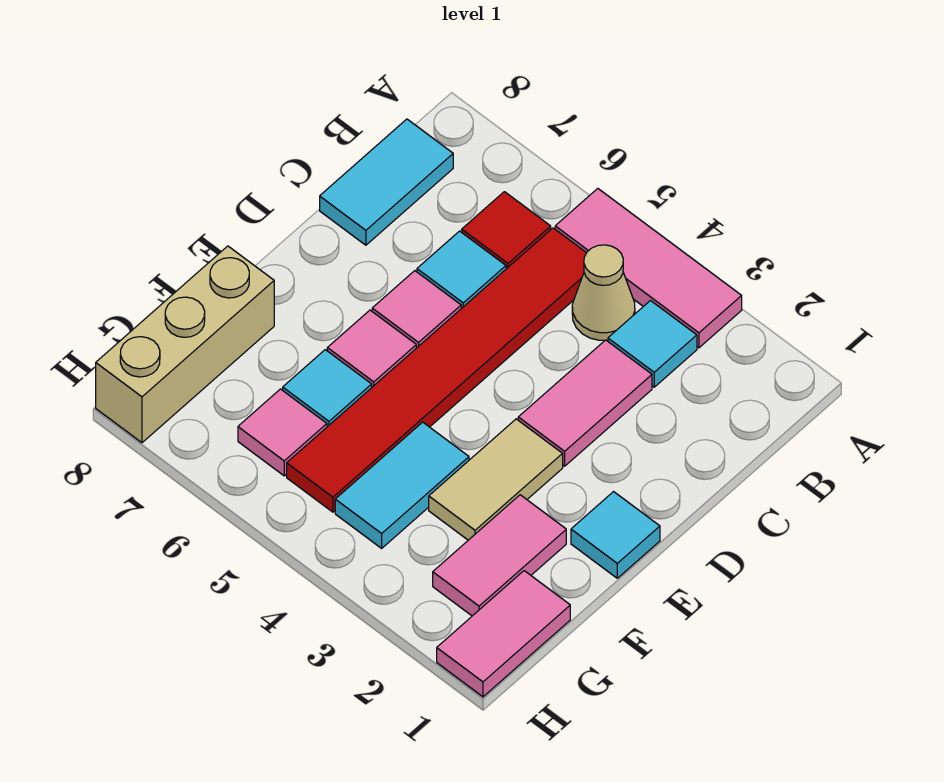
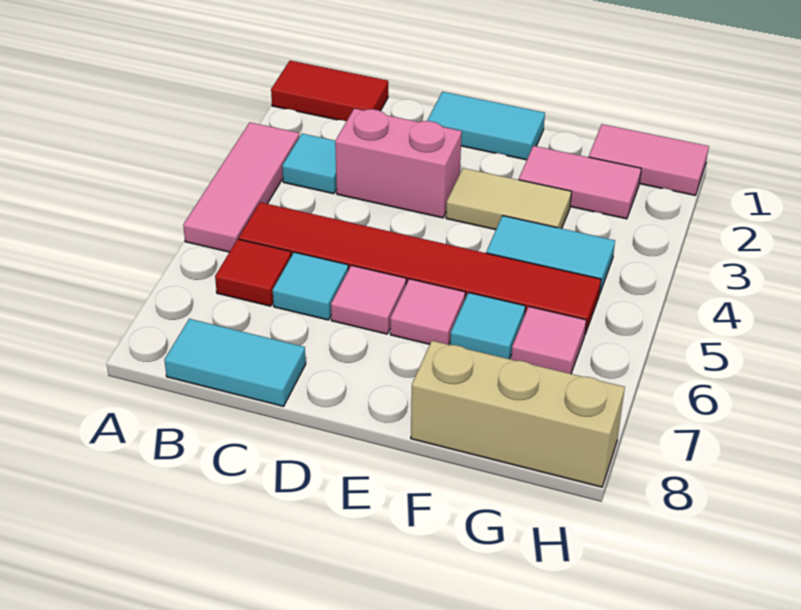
none -> red 1x2 tile [271,61,388,121]
tan 1x1 cone [572,245,635,340] -> none
pink 1x2 tile [518,340,652,466] -> pink 1x2 brick [335,109,462,218]
cyan 1x1 tile [571,492,660,578] -> cyan 1x2 tile [427,92,545,160]

